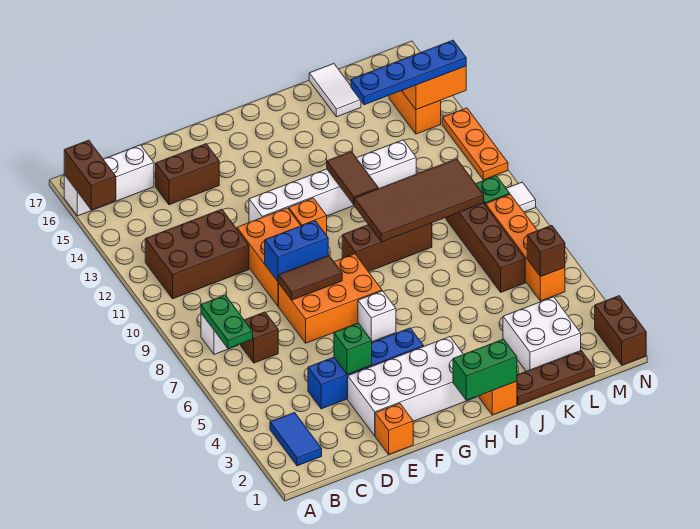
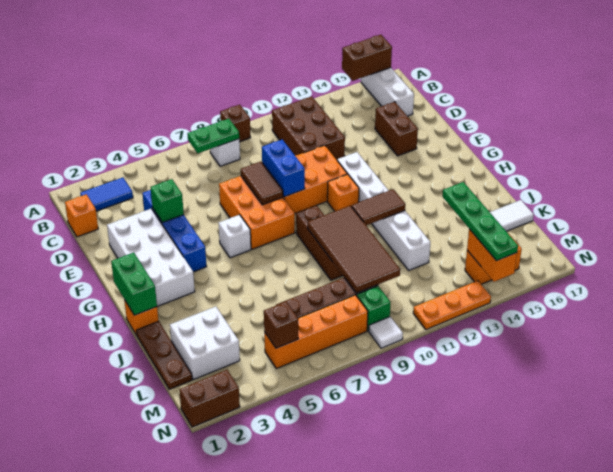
brown 1x1 brick [241,312,278,363] -> brown 1x1 brick moved to [220,105,250,142]
orange 1x1 brick [375,404,413,454] -> orange 1x1 brick moved to [65,194,98,237]
blue 1x4 plate [351,40,466,105] -> green 1x4 plate [442,182,518,261]

